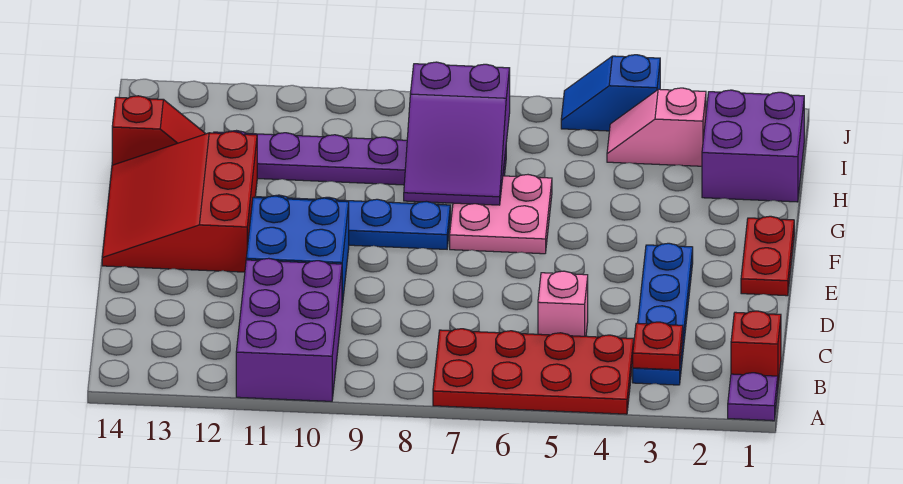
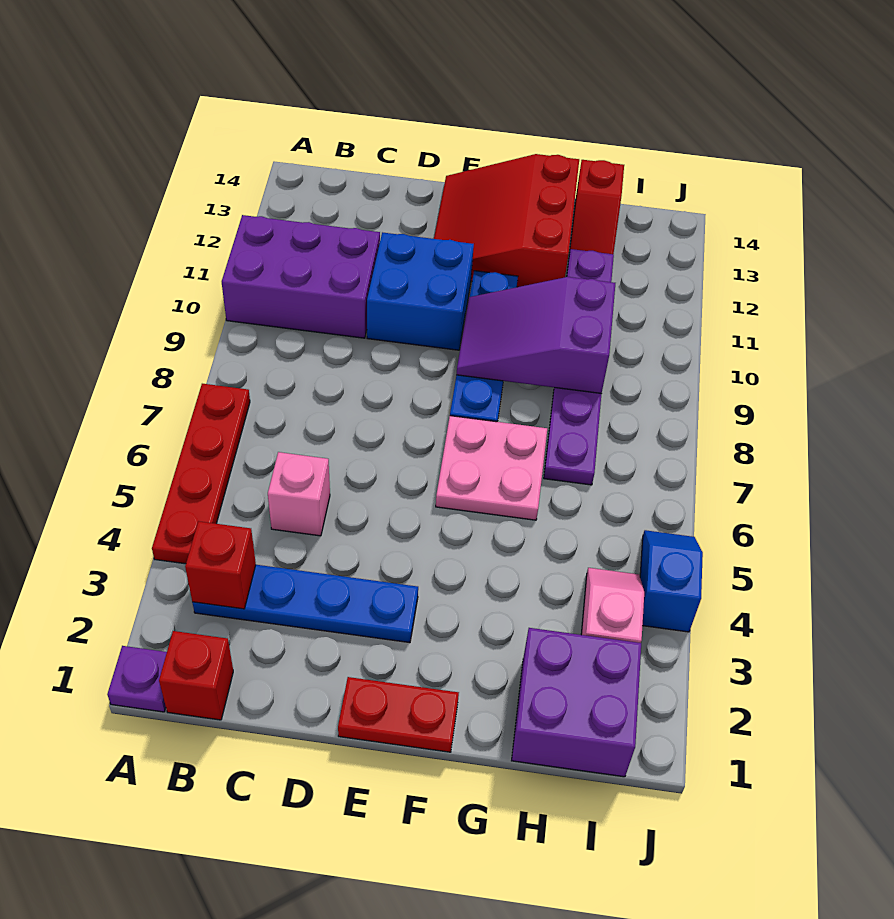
red 2x4 plate [433,329,634,414] -> red 1x4 plate [152,384,250,564]
red 1x1 plate [633,322,683,370] -> red 1x1 brick [185,521,256,609]
red 3x3 slope [102,131,257,272] -> red 3x3 slope turned to [434,154,579,287]
purple 2x3 slope [404,62,510,205] -> purple 2x3 slope moved to [457,277,615,394]

